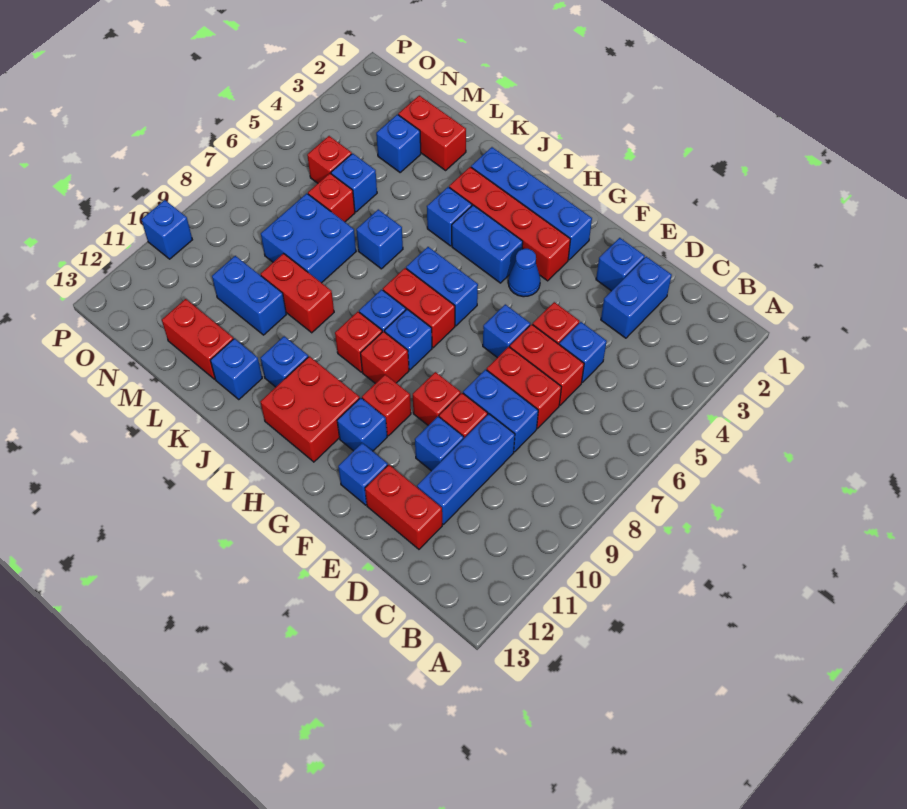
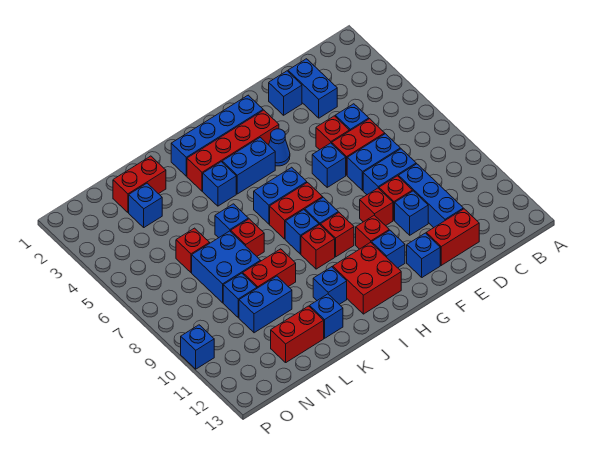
red 1x2 brick [487,347,561,428] -> blue 1x2 brick [347,134,400,190]
blue 1x1 brick [331,153,377,212] -> blue 1x1 brick moved to [223,273,257,318]
red 1x1 brick [307,136,352,183] -> red 1x1 brick moved to [231,219,264,256]

